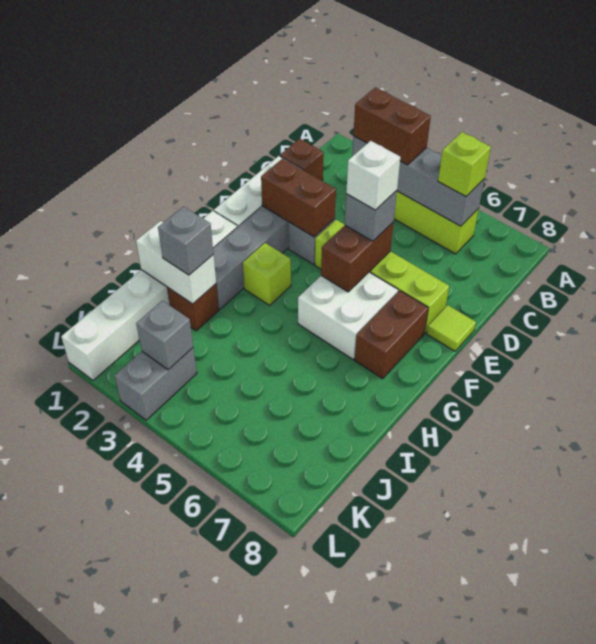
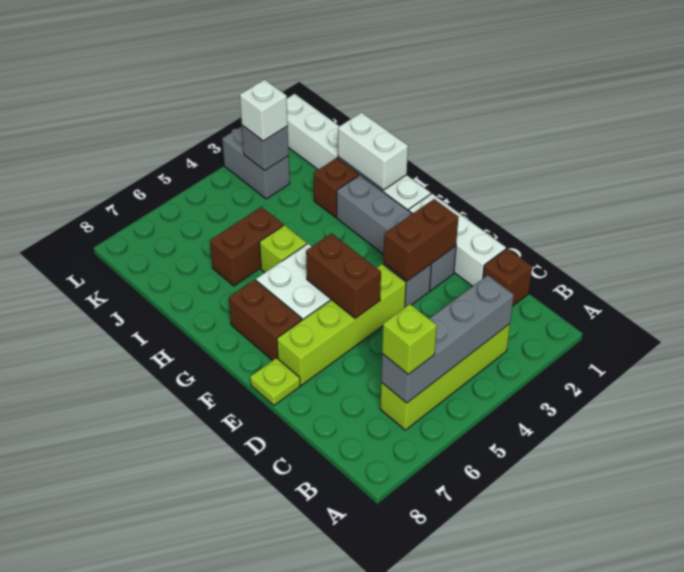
brown 1x2 brick [353,87,431,165] -> brown 1x2 brick moved to [210,207,283,286]
grey 1x1 brick [345,191,397,241] -> none
white 1x1 brick [346,141,400,210] -> white 1x1 brick moved to [240,80,288,141]
lime 1x1 tile [427,305,476,351] -> lime 1x1 plate [250,358,300,405]
lime 1x1 brick [243,243,291,305] -> lime 1x1 brick moved to [260,225,307,272]
white 1x2 brick [136,221,216,304] -> white 1x2 brick turned to [338,112,408,190]
grey 1x1 brick [158,207,213,275] -> none

